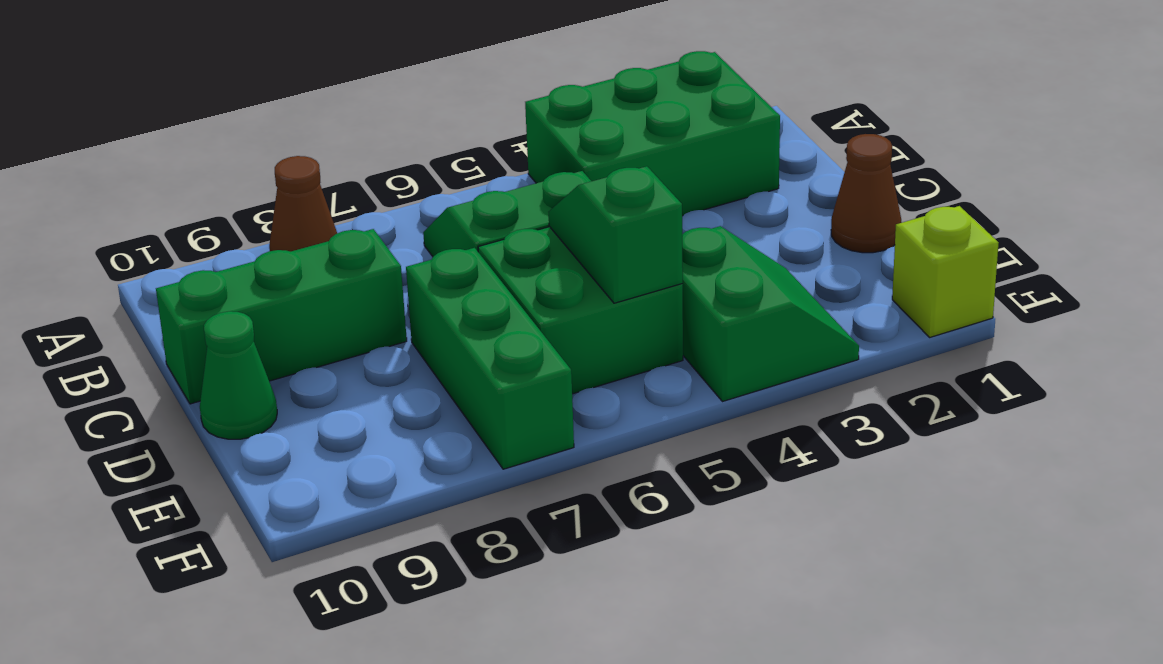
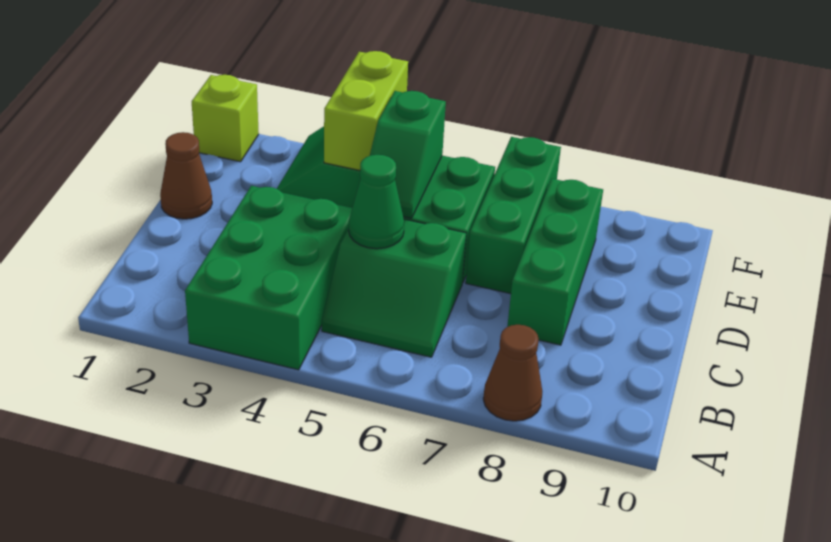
green 2x3 brick [525,51,780,216] -> green 2x3 brick turned to [185,186,352,370]
green 1x3 brick [156,229,407,404] -> green 1x3 brick turned to [507,179,603,345]
green 1x1 cone [200,311,277,439] -> green 1x1 cone moved to [349,155,404,249]
none -> lime 1x2 brick [324,51,408,170]

